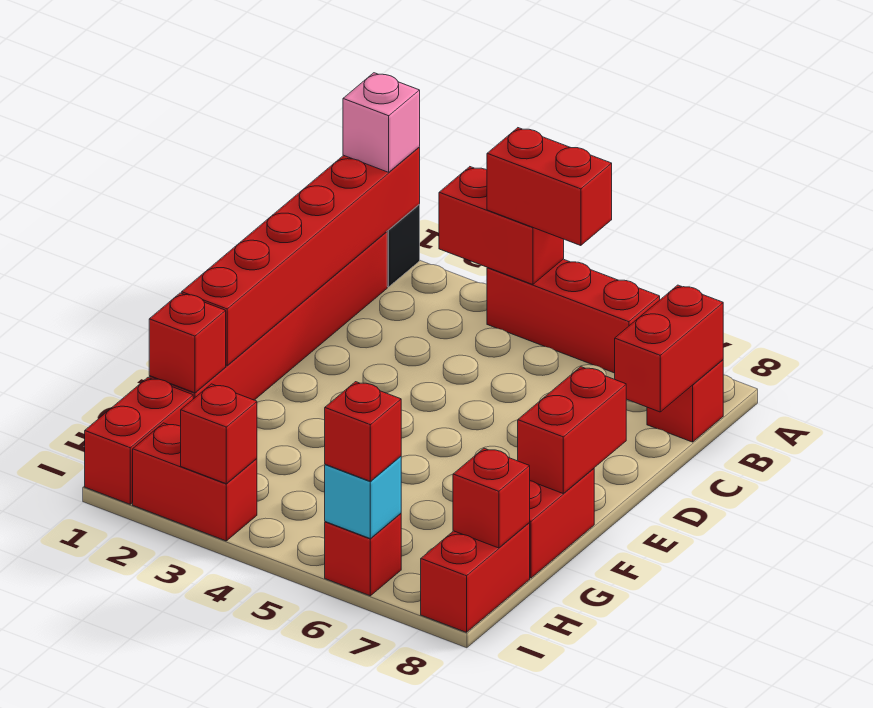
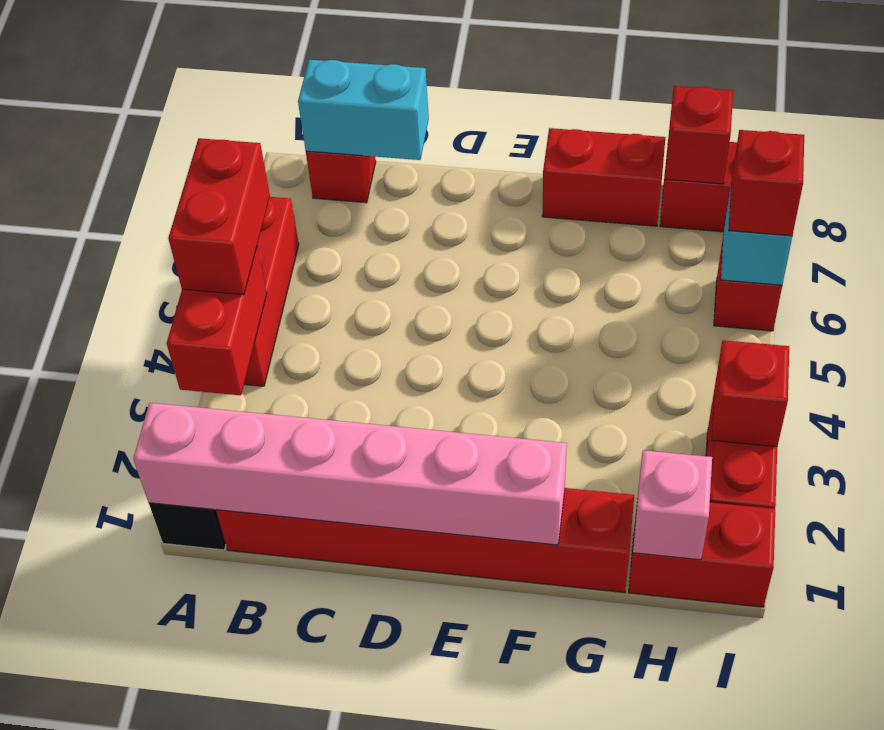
red 1x6 brick [182,148,420,365] -> pink 1x6 brick [133,403,567,545]
pink 1x1 brick [343,73,420,172] -> pink 1x1 brick moved to [633,450,712,560]
red 1x2 brick [615,285,723,412] -> cyan 1x2 brick [298,60,429,160]
red 1x2 brick [518,367,626,493] -> none
red 1x1 brick [149,293,226,393] -> none

